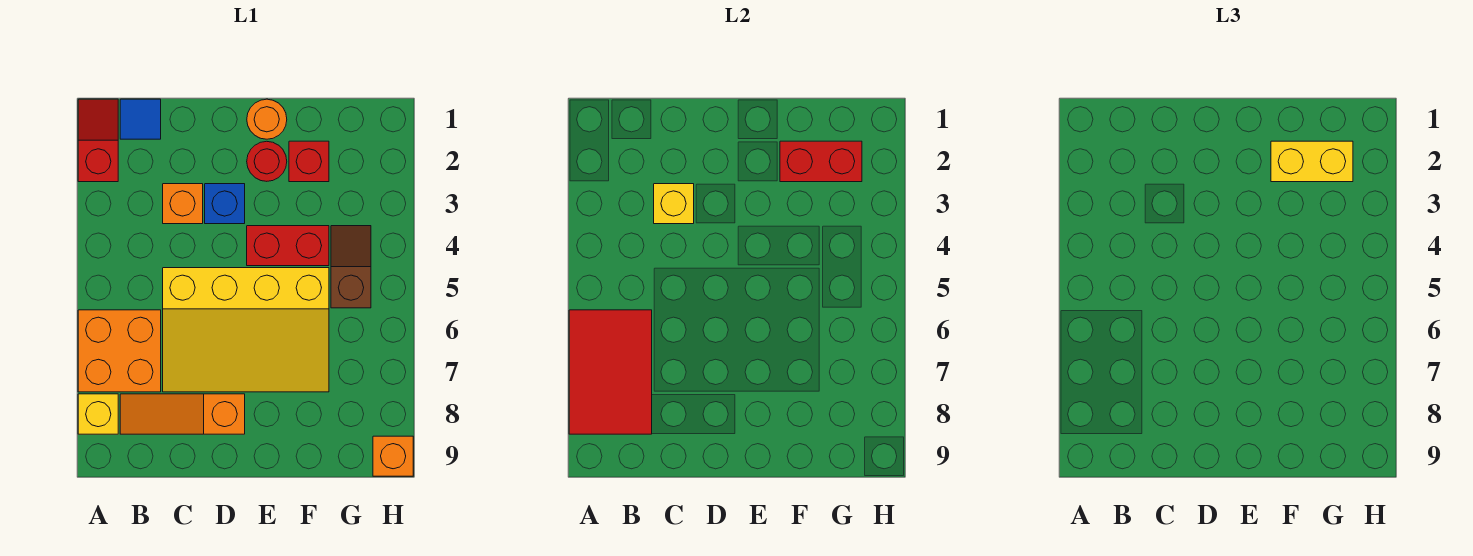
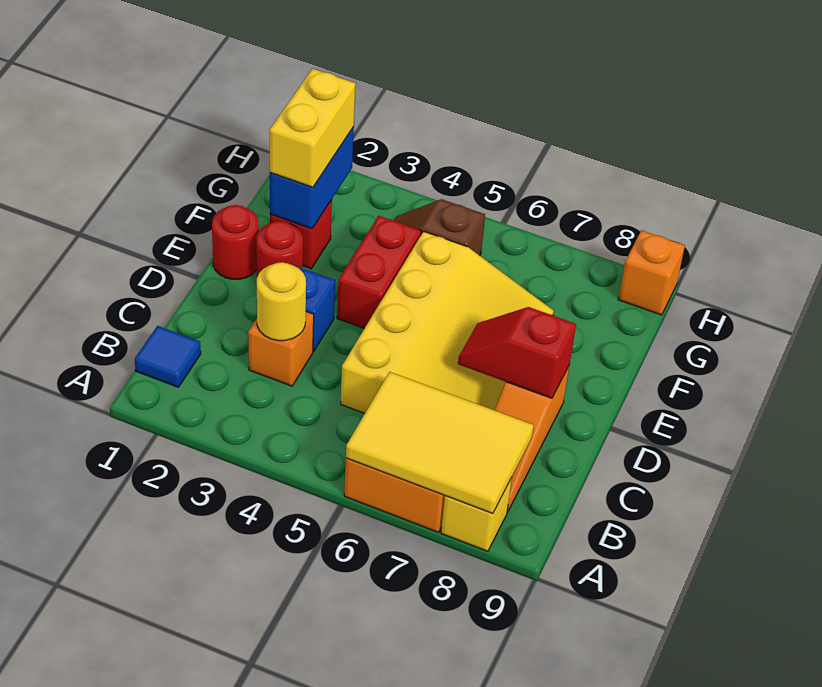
red 1x2 slope [78,99,118,182] -> red 1x2 slope moved to [458,307,576,398]
red 2x3 tile [569,310,652,434] -> yellow 2x3 tile [346,372,534,514]
yellow 1x1 brick [654,184,694,224] -> yellow 1x1 round brick [257,262,306,341]
orange 1x1 round brick [247,99,287,139] -> red 1x1 round brick [212,205,259,279]
red 1x2 brick [780,141,862,182] -> blue 1x2 brick [270,127,354,229]

